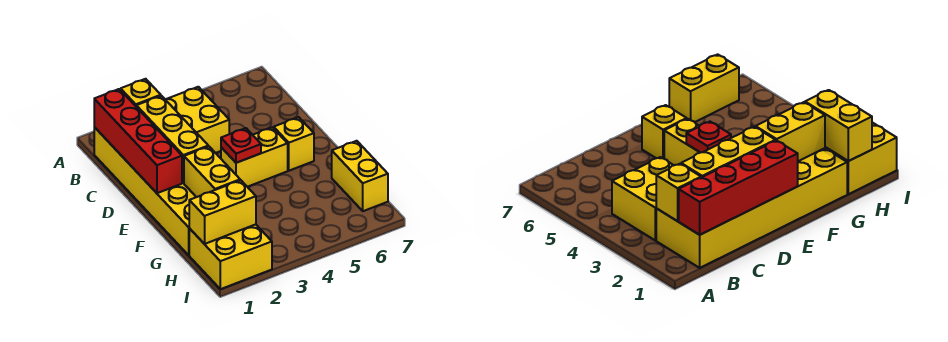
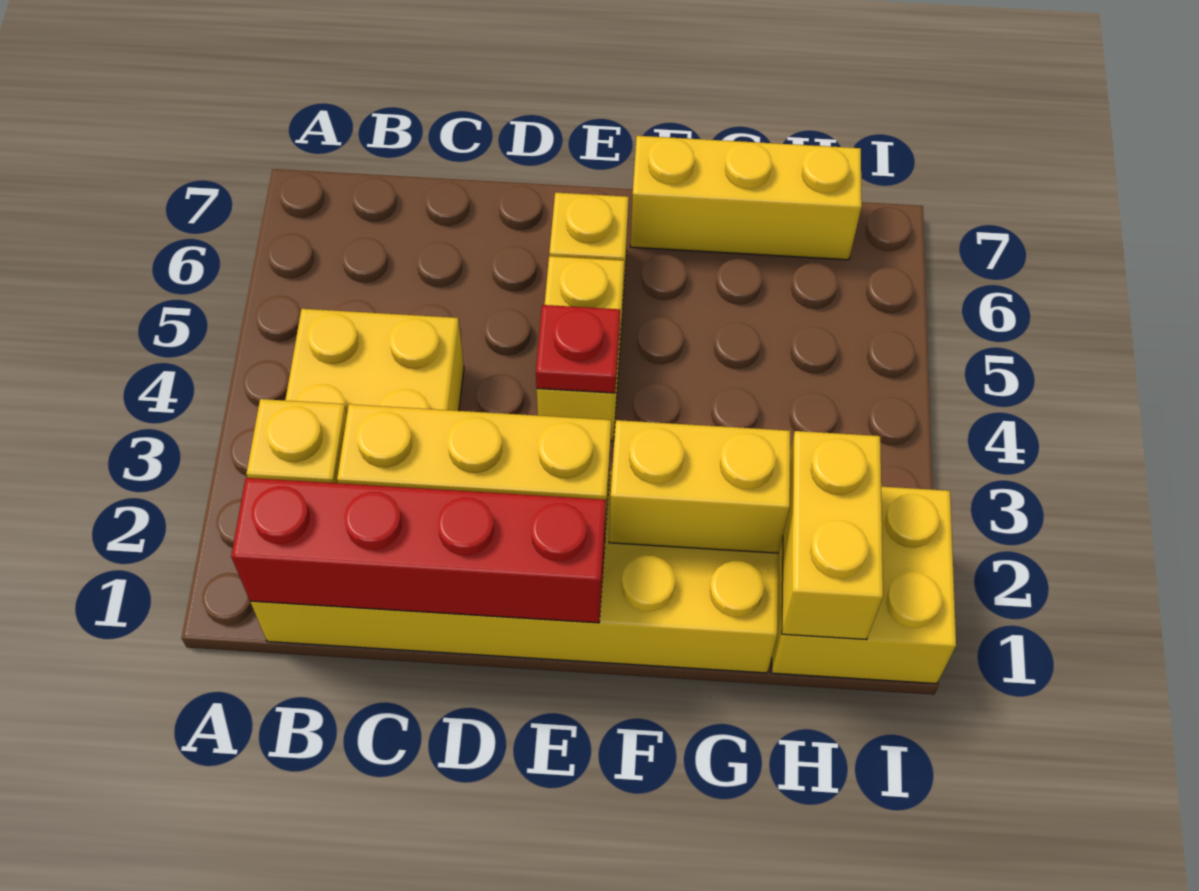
yellow 1x2 brick [332,141,388,211] -> yellow 1x3 brick [630,136,862,260]

